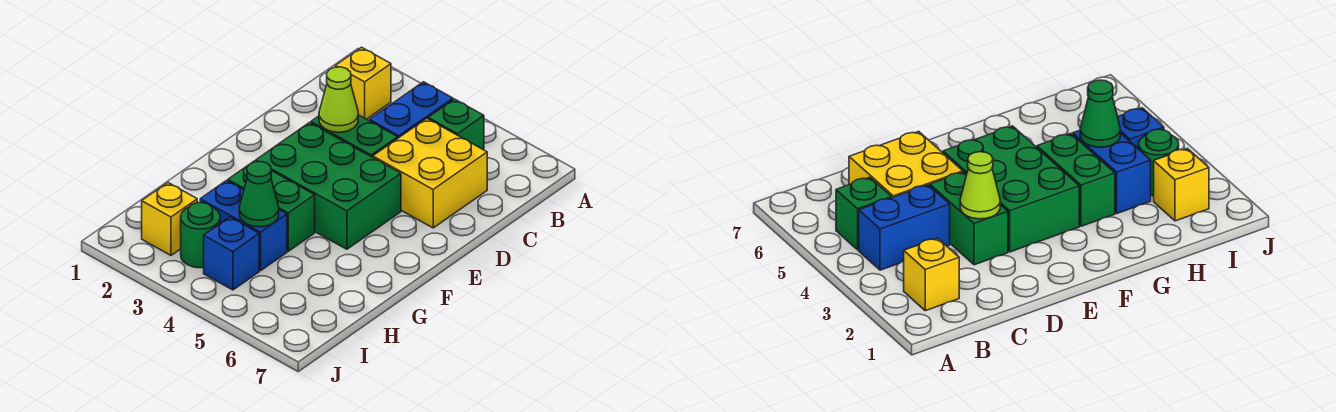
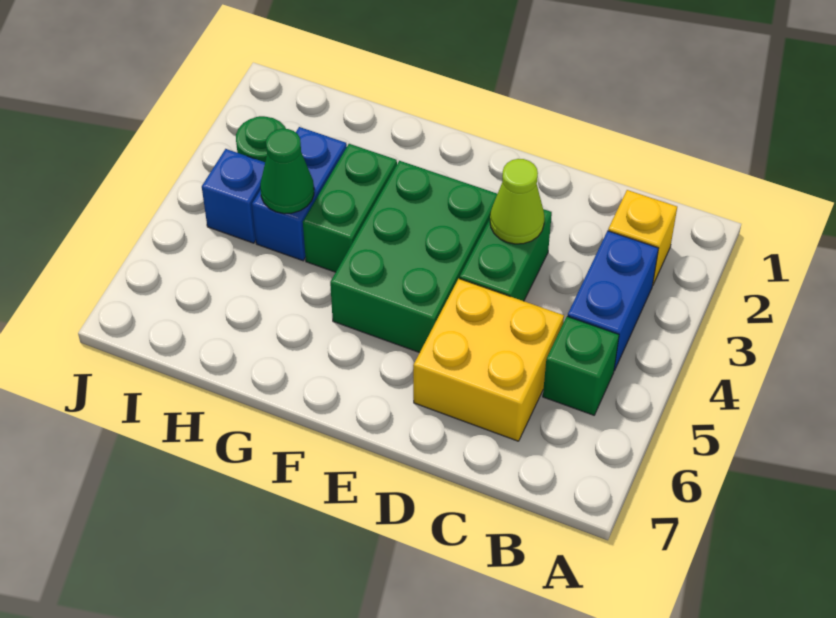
blue 1x2 brick [369,82,453,138] -> blue 1x2 brick turned to [568,231,658,371]
yellow 1x1 brick [142,183,197,255] -> none

